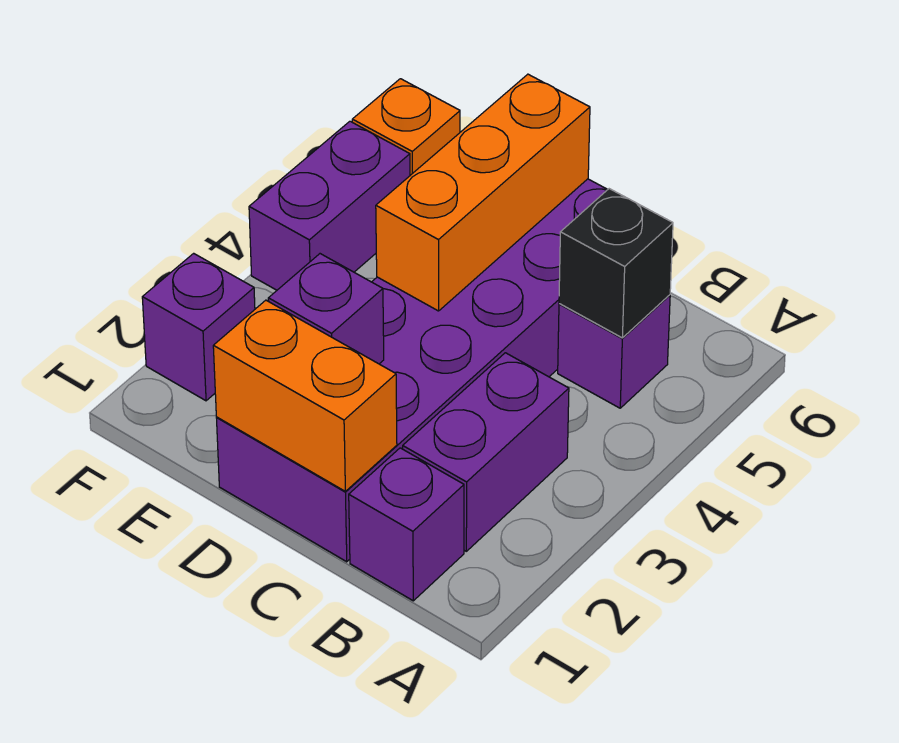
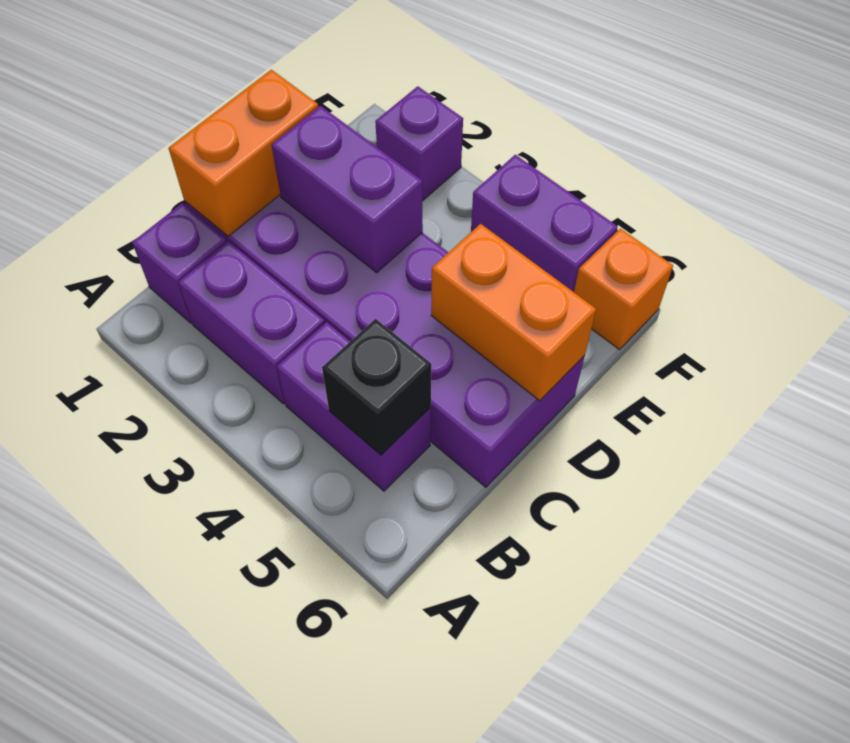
purple 1x1 brick [558,295,670,408] -> purple 1x2 brick [277,322,431,491]
purple 1x1 brick [268,254,384,364] -> purple 1x2 brick [271,106,423,272]
orange 1x3 brick [376,74,590,311] -> orange 1x2 brick [431,224,596,401]

